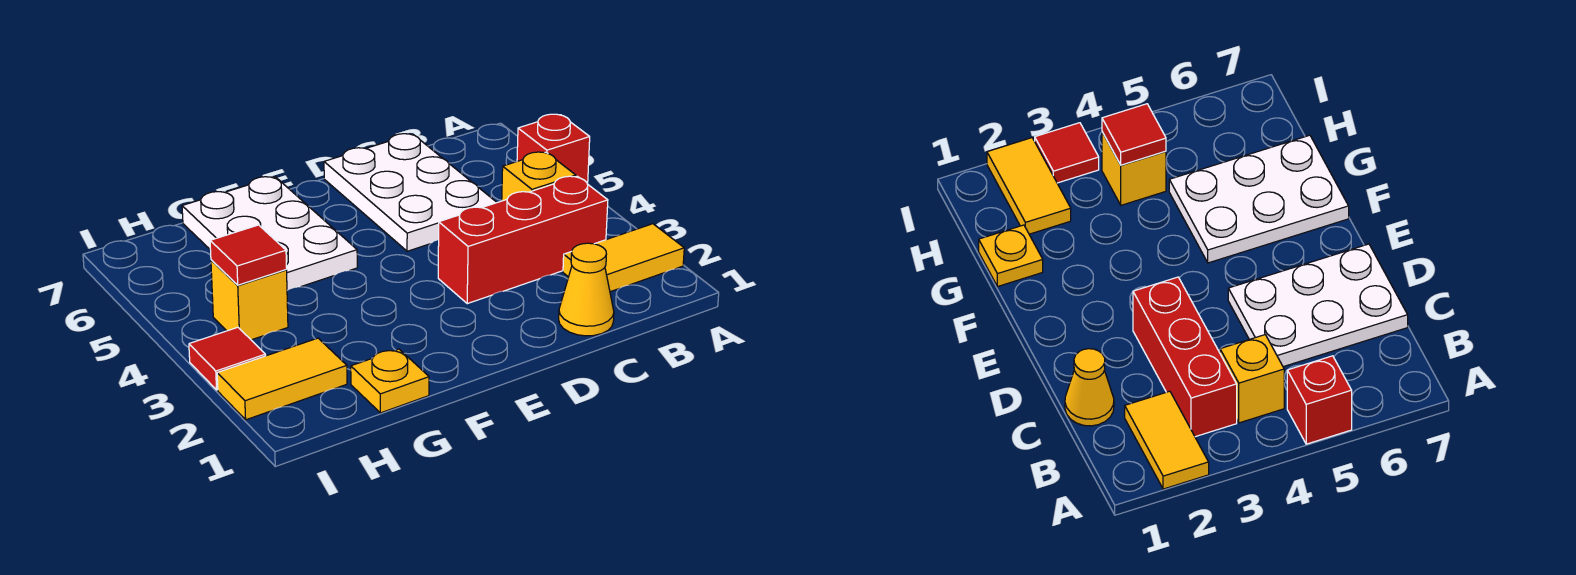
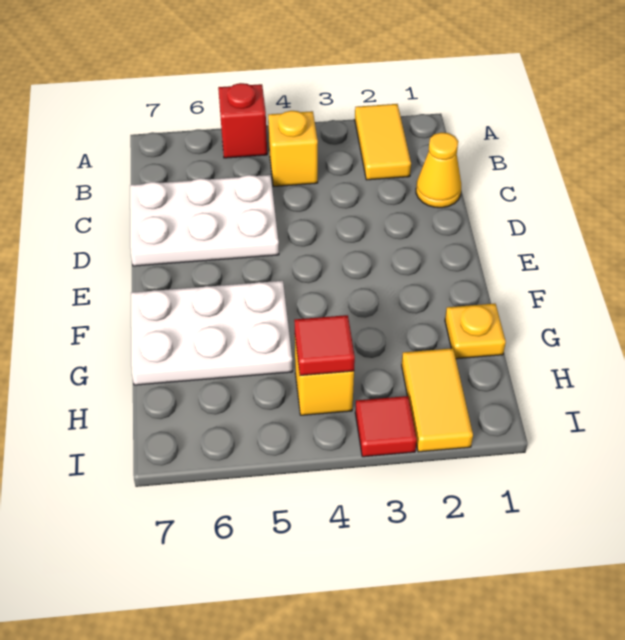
red 1x3 brick [438,176,608,304] -> none

